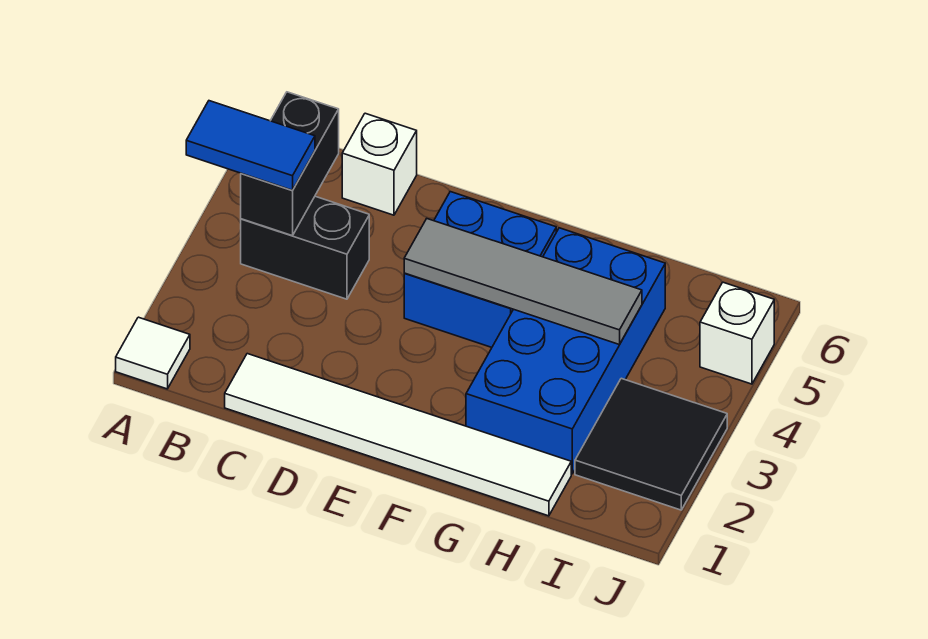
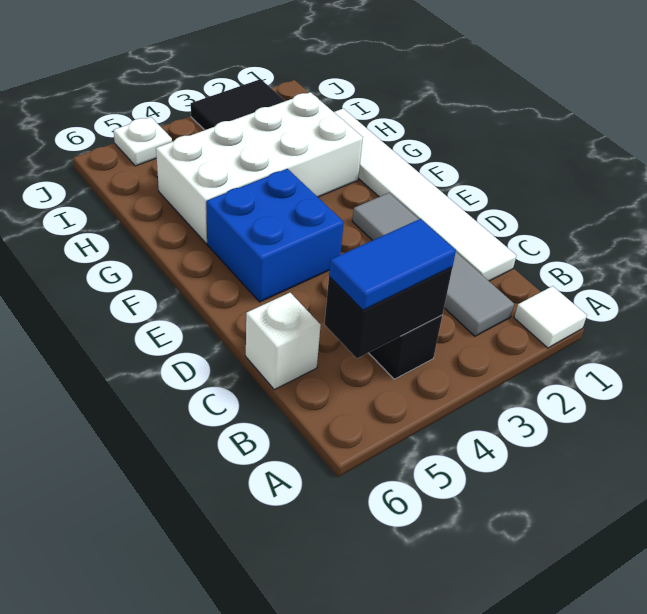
blue 1x2 tile [186,101,315,190] -> blue 1x2 tile turned to [329,219,456,310]
grey 1x4 tile [404,219,642,345] -> grey 1x4 tile moved to [352,193,514,336]
blue 2x4 brick [466,228,665,474] -> white 2x4 brick [156,92,363,243]
white 1x1 brick [700,282,774,384] -> white 1x1 plate [114,117,172,166]

